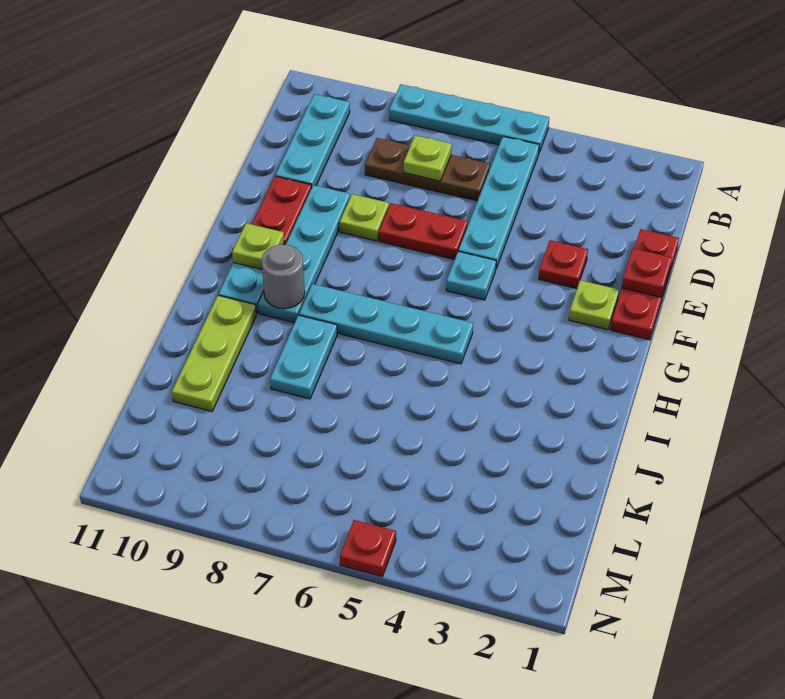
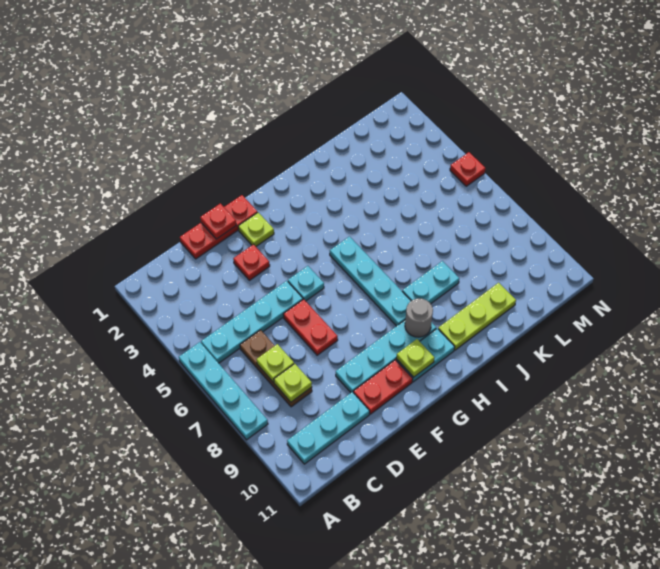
lime 1x1 plate [340,194,389,241] -> lime 1x1 plate moved to [274,364,312,402]

